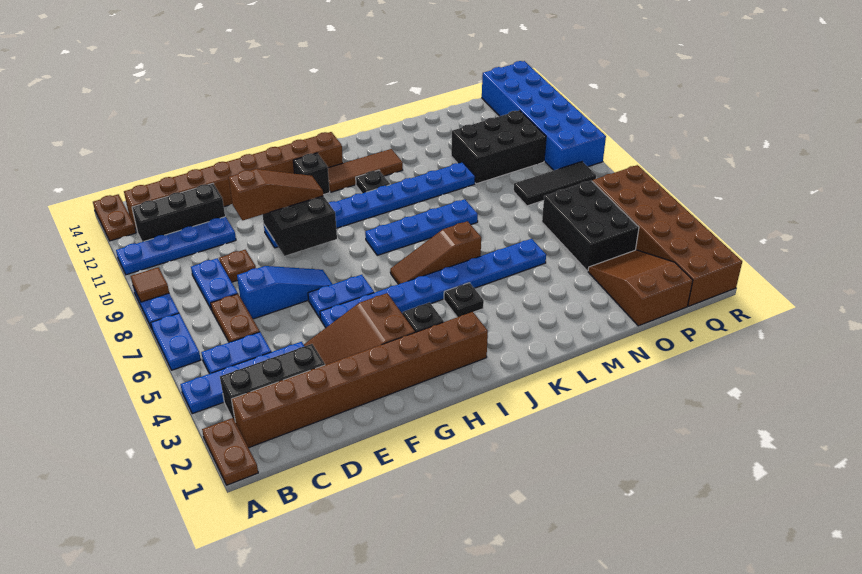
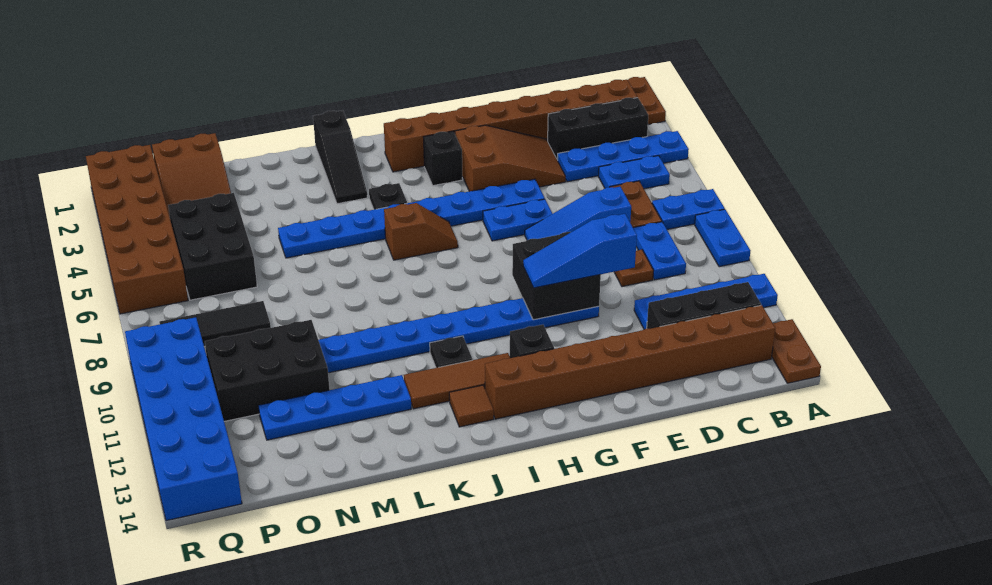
blue 1x2 plate [151,313,201,370] -> blue 1x2 plate turned to [652,189,725,229]
brown 1x1 tile [131,267,169,302] -> brown 1x1 tile moved to [449,385,494,427]
brown 1x3 slope [229,169,323,220] -> blue 1x3 slope [523,214,637,288]
brown 1x3 slope [390,221,481,284] -> brown 1x2 slope [384,203,458,260]
blue 1x4 plate [365,199,478,255] -> blue 1x4 plate moved to [258,375,411,440]
none -> black 1x3 slope [313,111,367,204]

